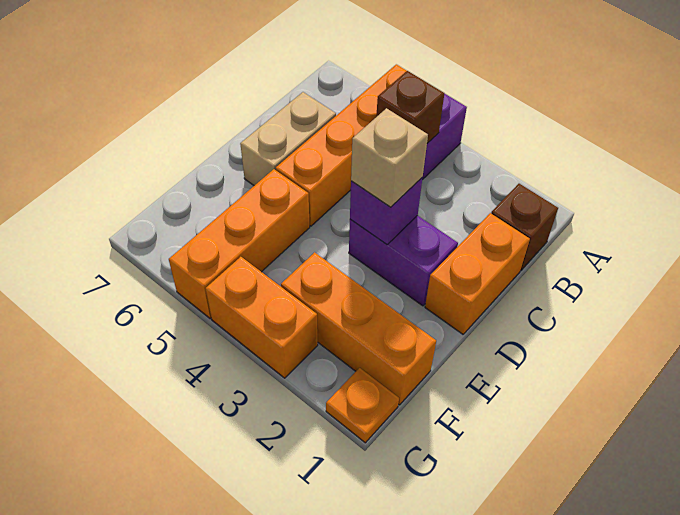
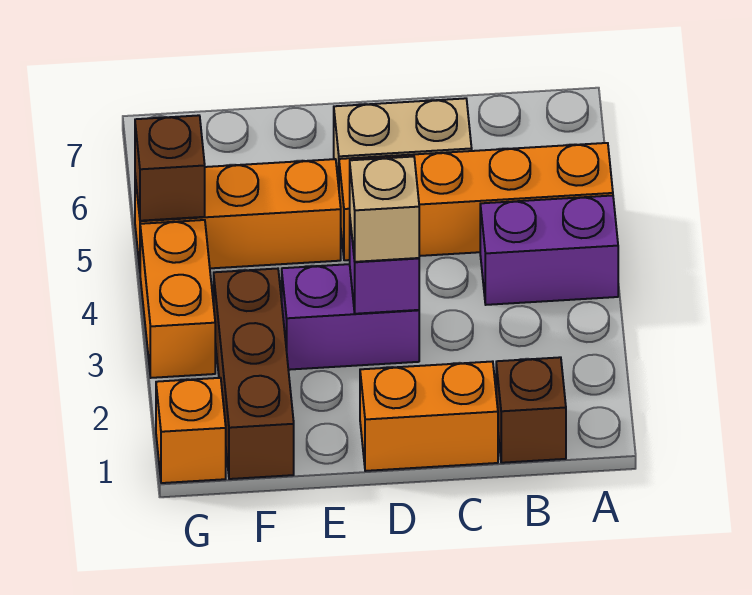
brown 1x1 brick [376,71,444,143] -> brown 1x1 brick moved to [135,115,205,221]
purple 1x2 brick [349,215,458,306] -> purple 1x2 brick turned to [282,264,419,370]
orange 1x3 brick [281,252,436,405] -> brown 1x3 brick [214,269,294,479]
orange 1x1 plate [326,368,399,443] -> orange 1x1 brick [156,378,226,483]

